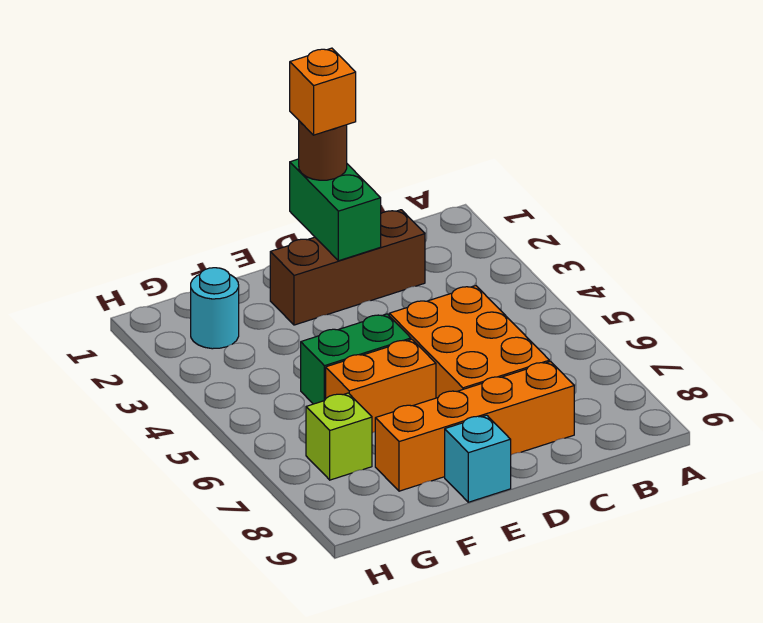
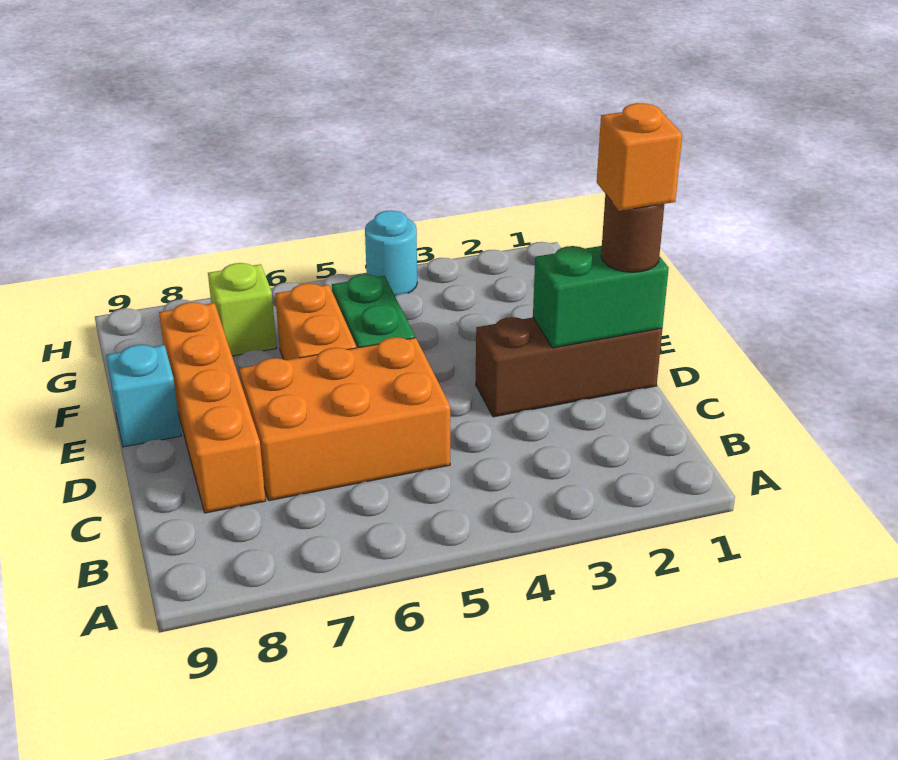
brown 1x3 brick [270,210,425,325] -> brown 1x3 brick turned to [476,317,662,417]
cyan 1x1 round brick [191,268,239,349] -> cyan 1x1 round brick moved to [365,210,417,296]

